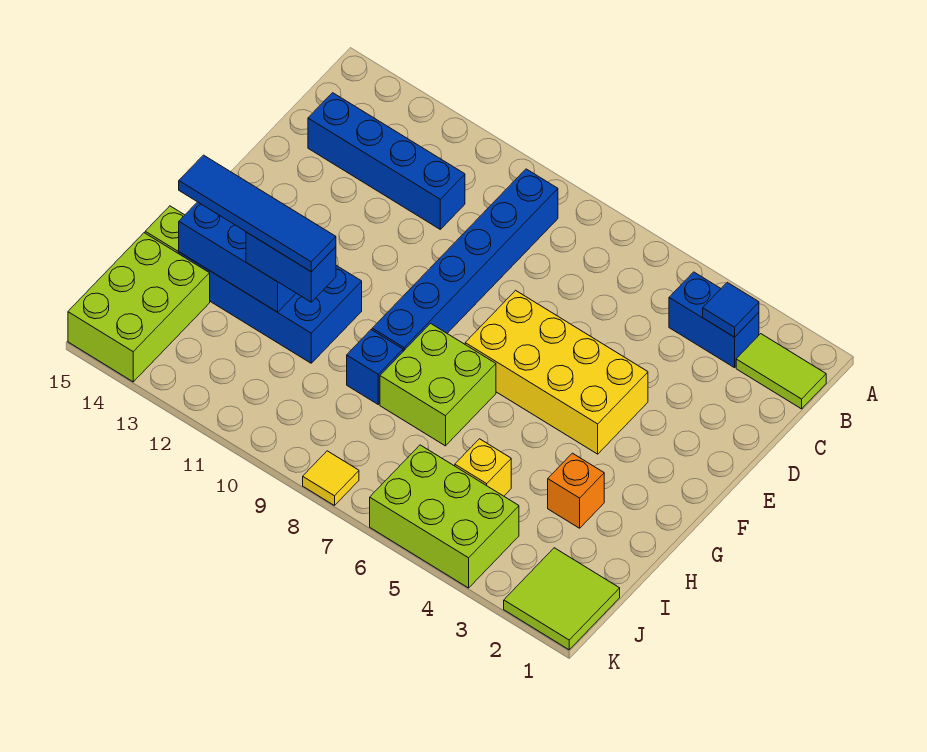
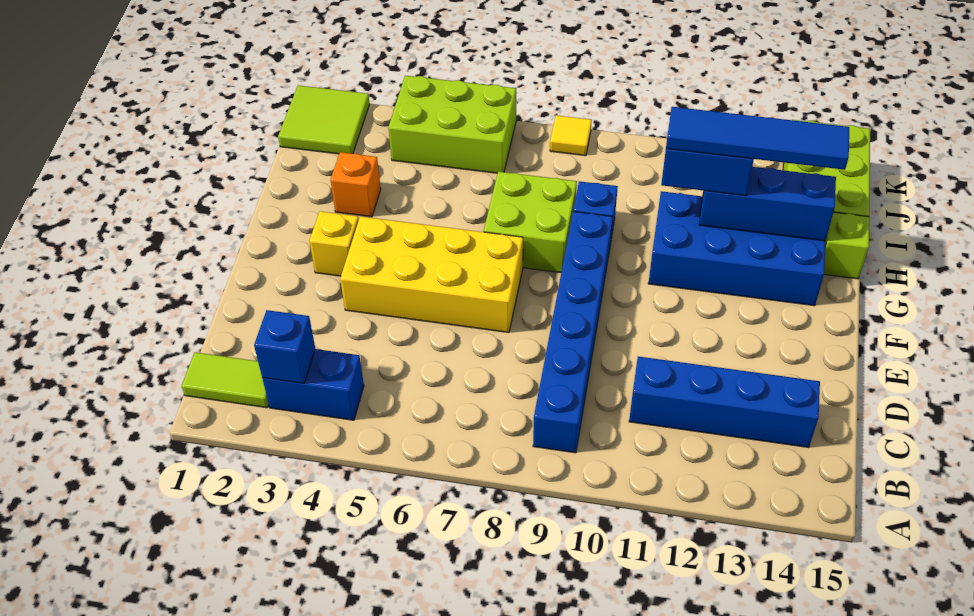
blue 1x1 tile [703,282,759,337] -> blue 1x1 brick [254,310,315,383]
yellow 1x1 brick [455,439,511,496] -> yellow 1x1 brick moved to [309,211,359,276]

